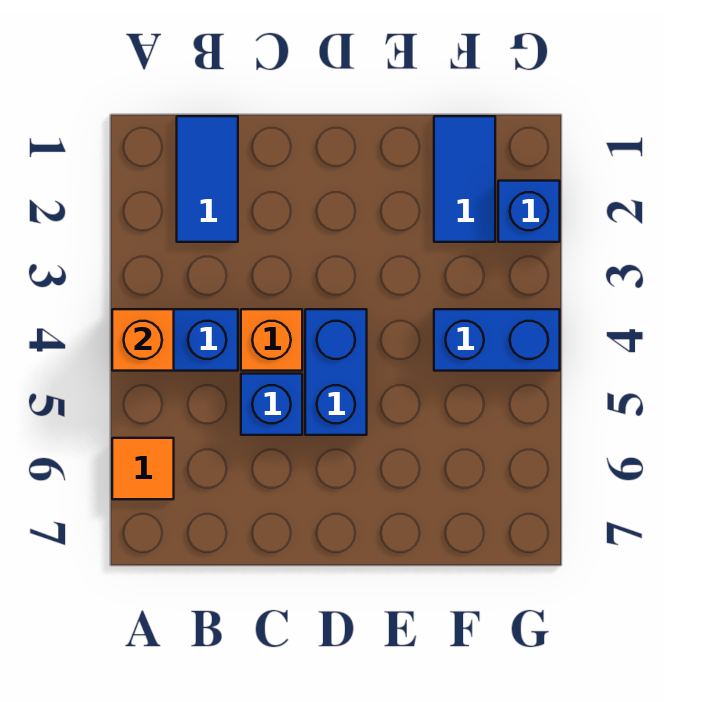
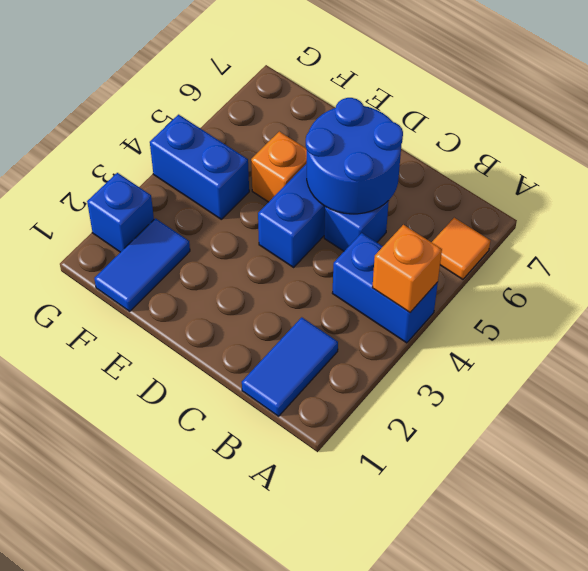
orange 1x1 brick [241,309,302,371] -> orange 1x1 brick moved to [251,131,307,202]
none -> blue 2x2 round brick [306,98,403,214]

